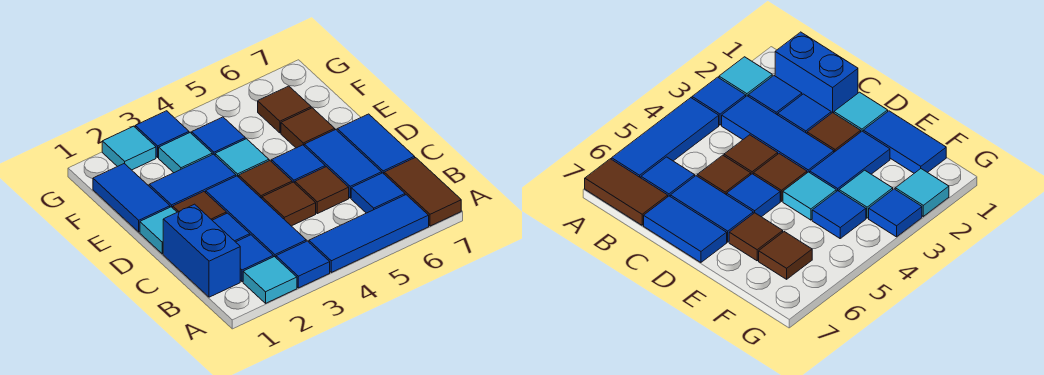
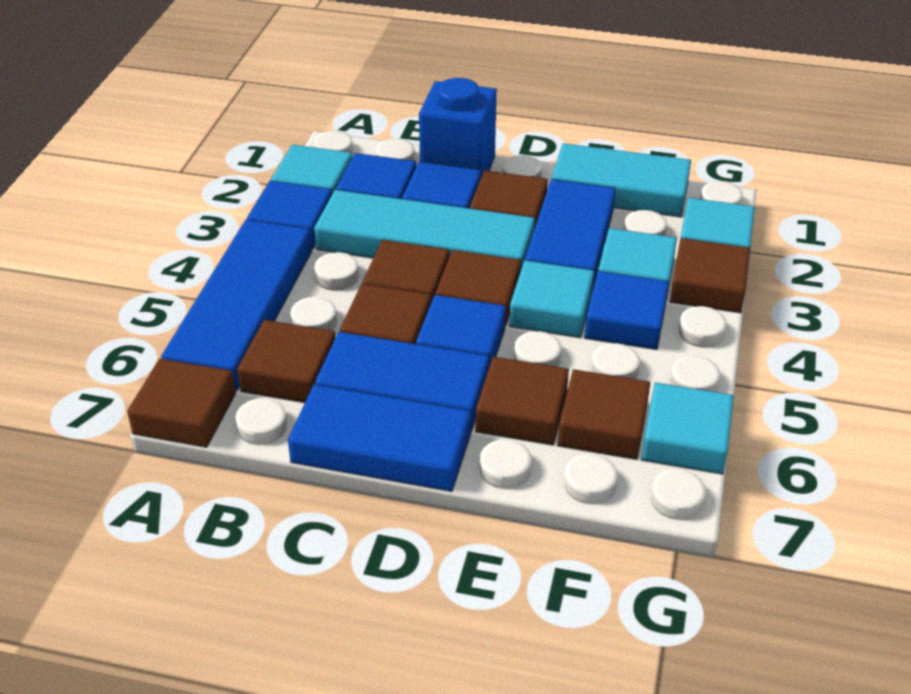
brown 1x2 tile [384,158,461,226] -> brown 1x1 tile [127,359,236,447]
blue 1x2 brick [163,204,240,297] -> blue 1x1 brick [419,78,497,178]
blue 1x3 tile [206,176,306,257] -> cyan 1x3 tile [314,190,535,272]
blue 1x1 tile [351,173,405,213] -> brown 1x1 tile [237,320,336,403]
cyan 1x1 tile [140,207,177,254] -> cyan 1x1 tile moved to [641,382,734,474]
blue 1x2 tile [93,164,170,232] -> cyan 1x2 tile [551,143,691,217]
blue 1x1 tile [135,111,189,158] -> brown 1x1 tile [670,238,750,313]

